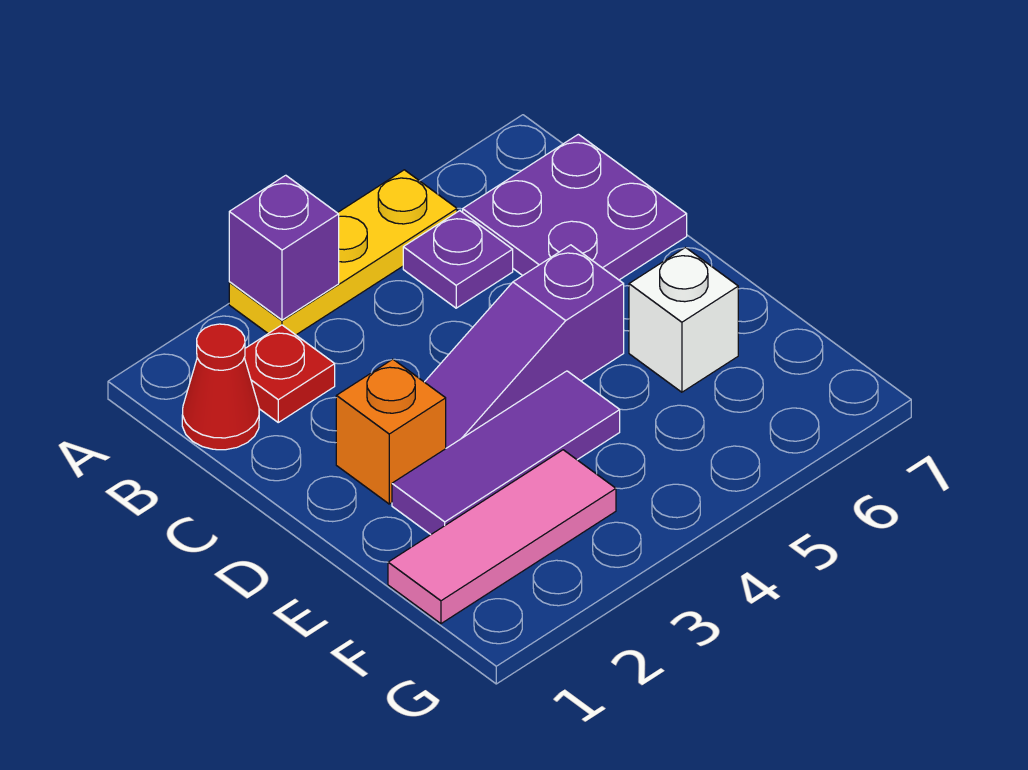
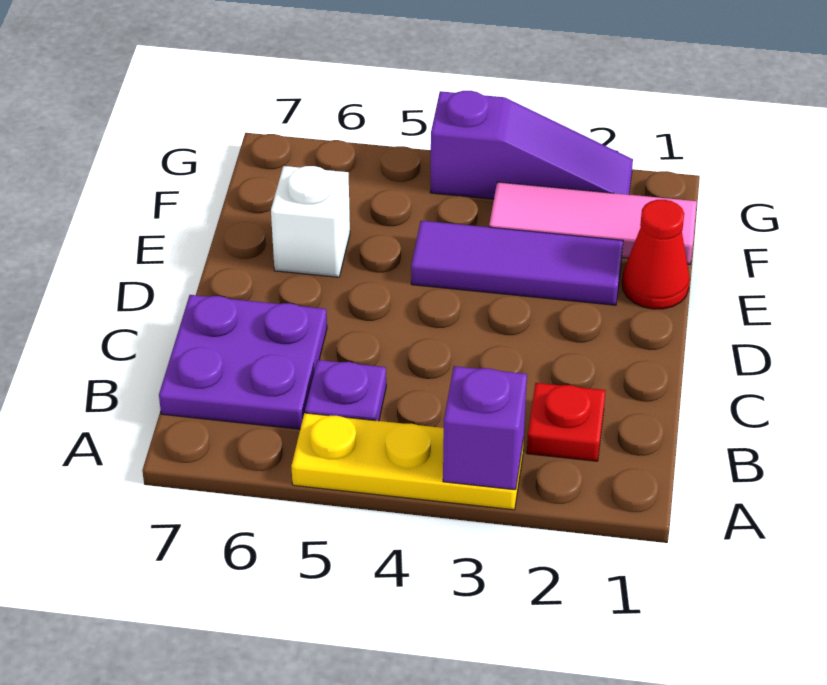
red 1x1 cone [182,324,259,450] -> red 1x1 cone moved to [622,200,690,309]
orange 1x1 brick [336,359,446,504] -> none
purple 1x3 slope [425,245,624,448] -> purple 1x3 slope moved to [430,91,633,199]

